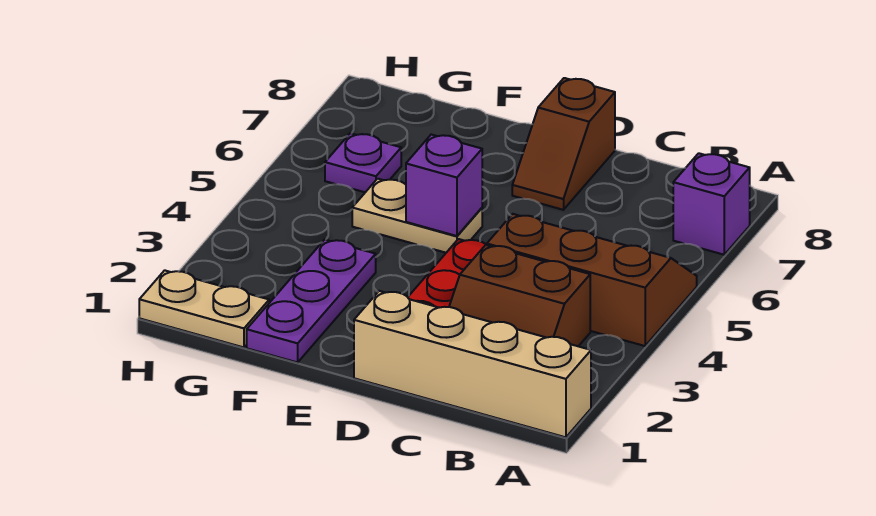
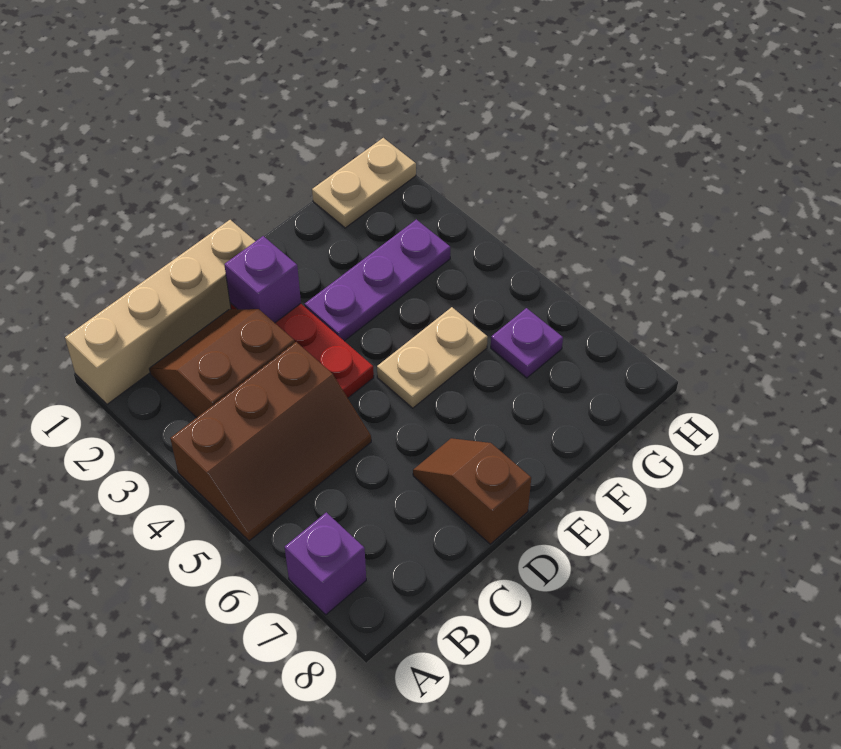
purple 1x1 brick [406,135,482,236] -> purple 1x1 brick moved to [224,236,301,323]
purple 1x3 plate [247,240,376,362] -> purple 1x3 plate turned to [305,220,450,341]

